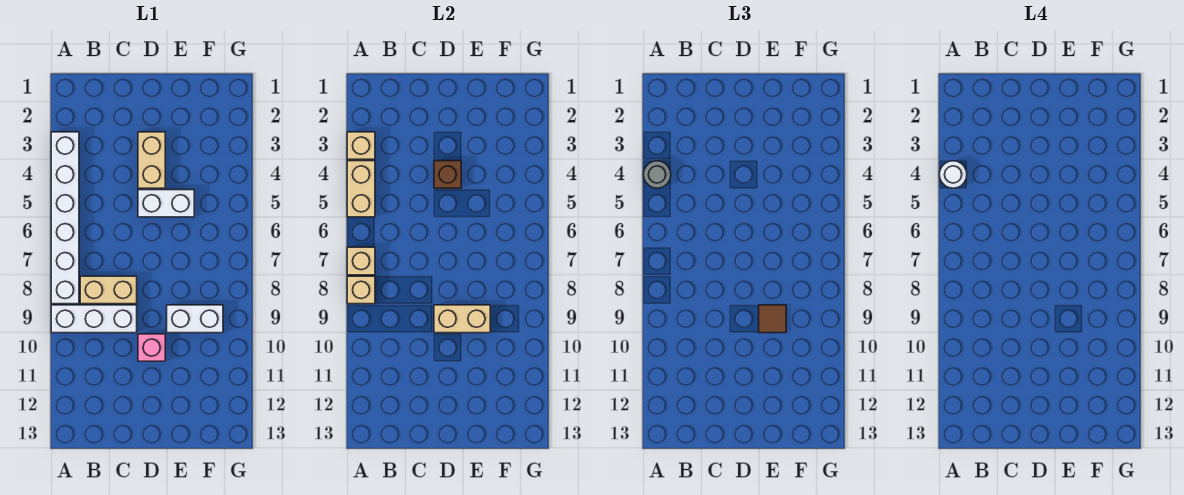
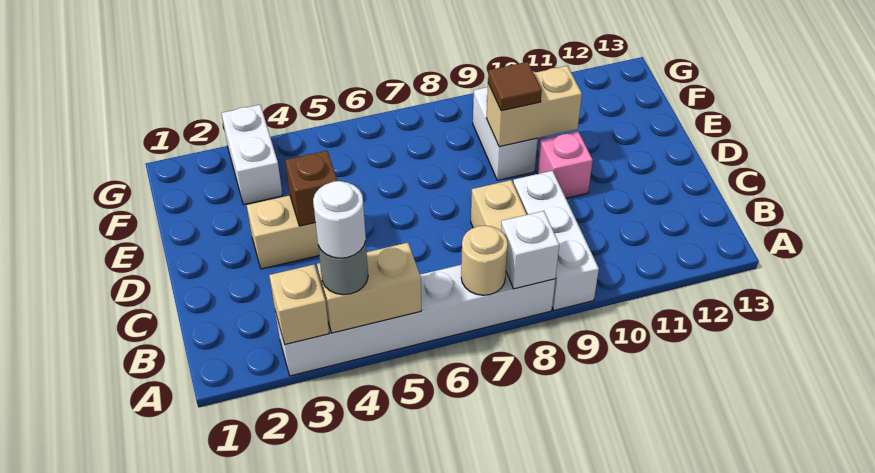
tan 1x1 brick [347,247,375,275] -> tan 1x1 round brick [461,226,508,295]
tan 1x1 brick [347,276,375,304] -> white 1x1 brick [501,211,559,289]
white 1x2 brick [138,190,194,217] -> white 1x2 brick moved to [221,105,283,205]
tan 1x2 brick [434,305,490,333] -> tan 1x2 brick turned to [486,66,582,147]

